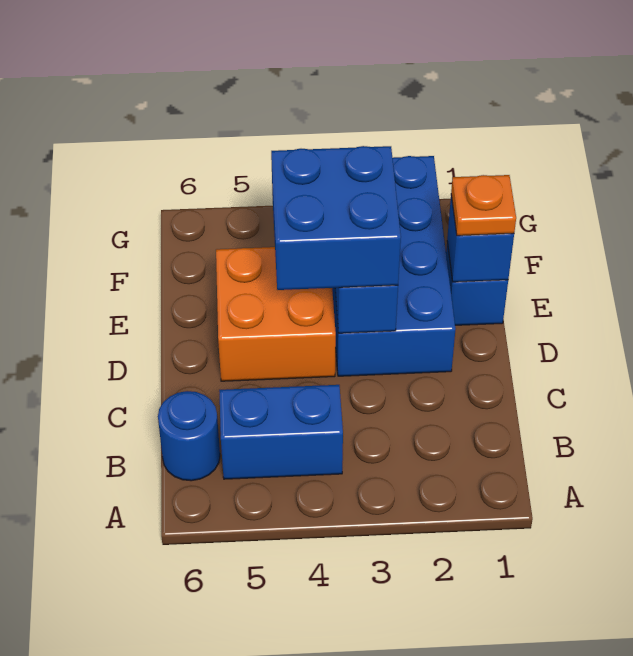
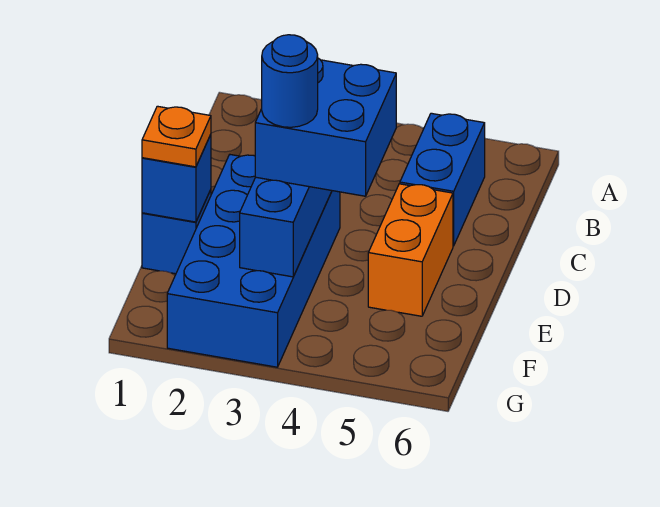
blue 1x2 brick [219,385,343,479] -> blue 1x2 brick turned to [400,113,485,246]
blue 1x1 round brick [158,391,220,481] -> blue 1x1 round brick moved to [262,35,318,127]
orange 2x2 brick [216,247,336,381] -> orange 1x2 brick [368,184,453,316]

